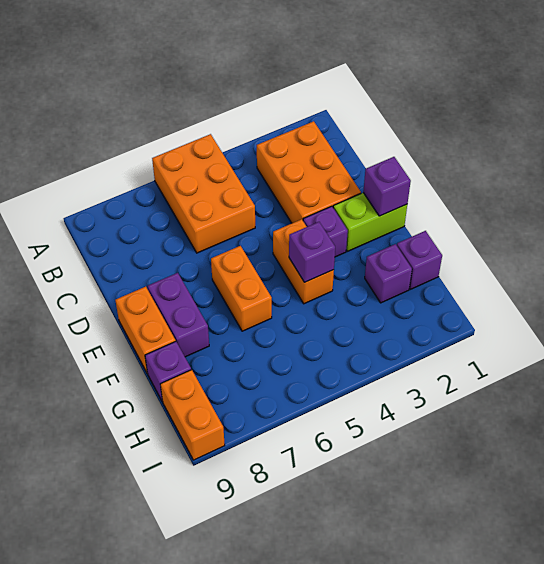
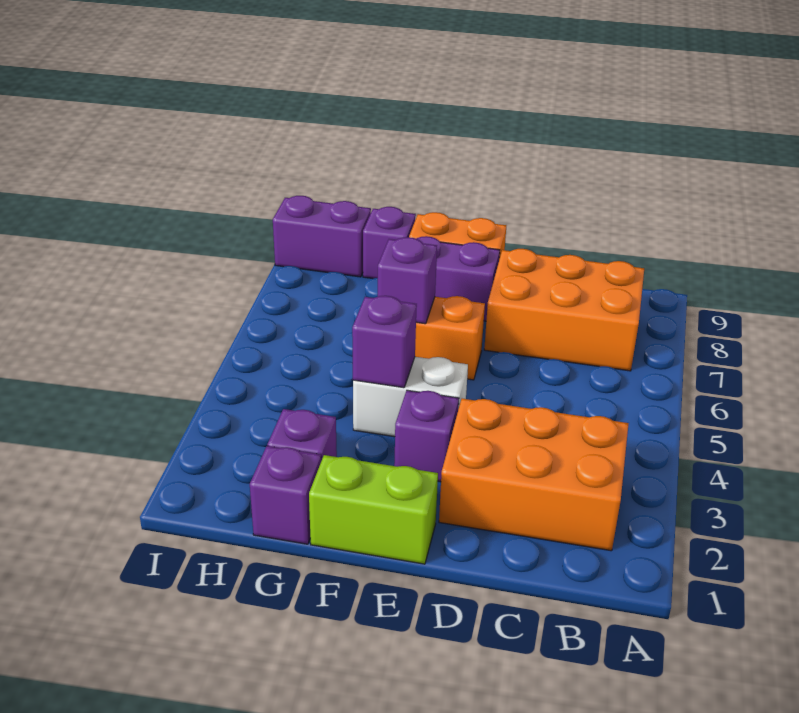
orange 2x3 brick [152,134,255,253] -> orange 2x3 brick moved to [484,249,644,371]
lime 1x2 brick [333,193,407,251] -> lime 1x2 brick turned to [309,455,438,564]
purple 1x1 brick [363,157,411,216] -> purple 1x1 brick moved to [378,237,437,324]
orange 1x2 brick [273,219,334,304] -> white 1x2 brick [353,357,468,437]
orange 1x2 brick [160,370,225,460] -> purple 1x2 brick [273,196,371,277]

